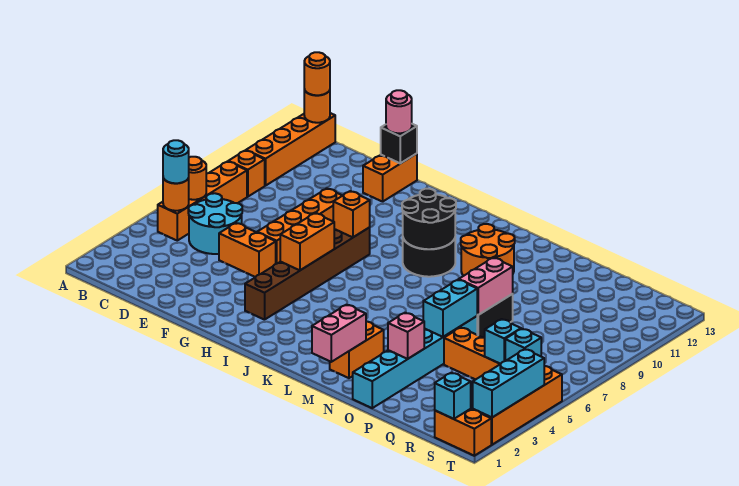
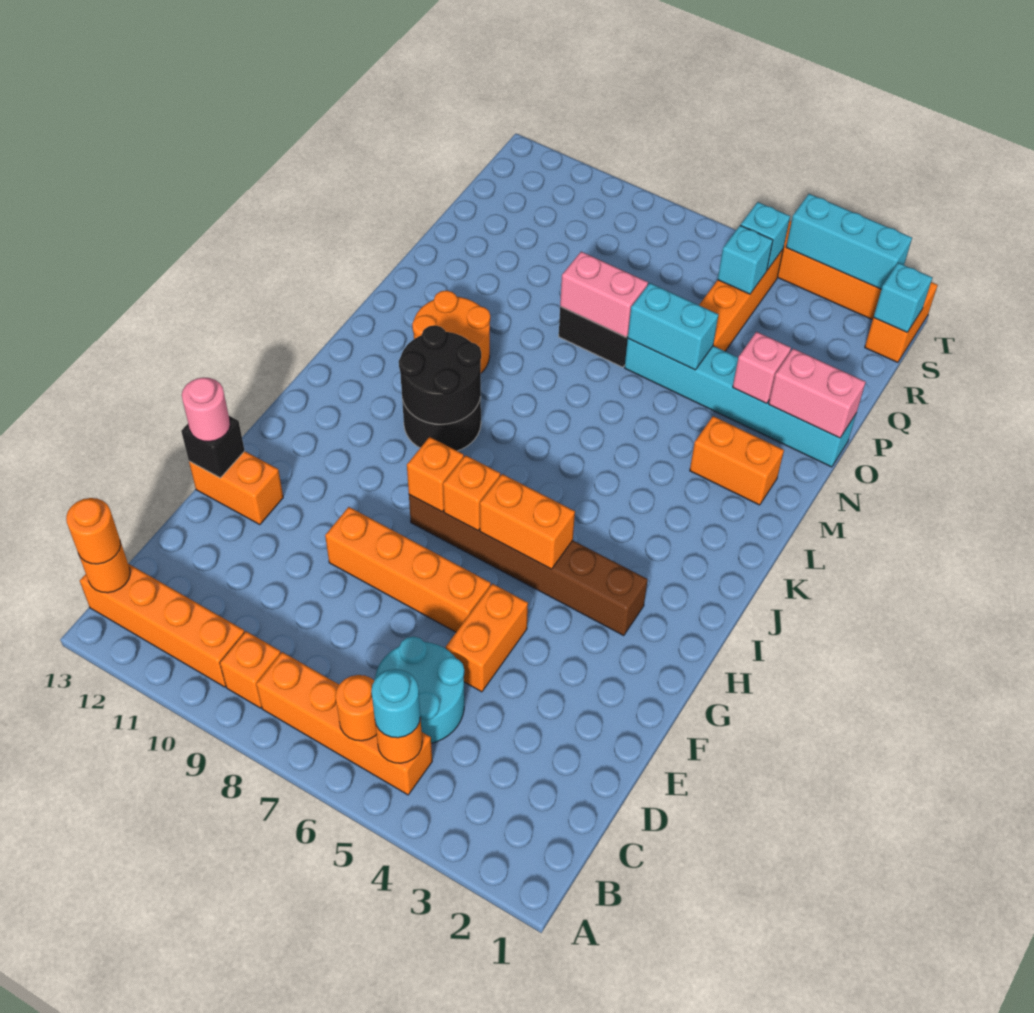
none -> orange 1x1 brick [443,455,500,530]
pink 1x2 brick [312,305,366,362] -> pink 1x2 brick moved to [769,349,866,438]

